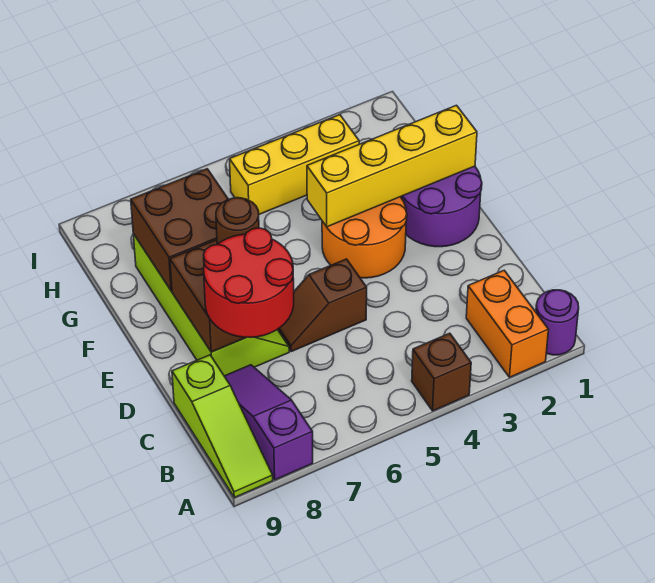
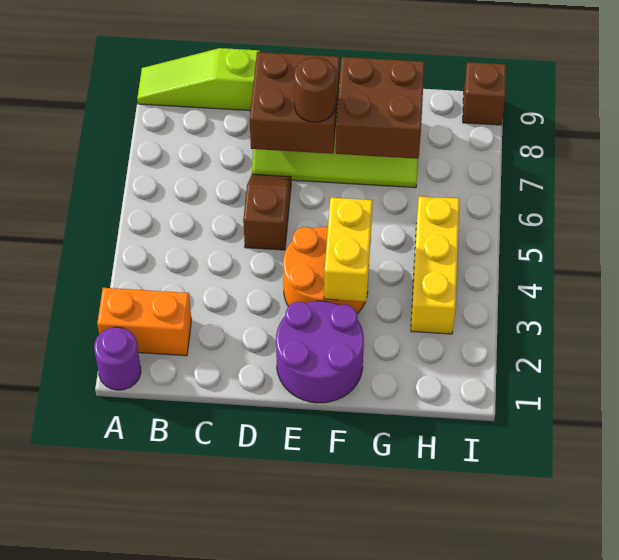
brown 1x1 brick [412,333,471,411] -> brown 1x1 brick moved to [463,62,506,125]
purple 1x3 slope [225,365,313,480] -> none
red 2x2 round brick [204,228,294,337] -> none
yellow 1x4 brick [307,105,477,227] -> yellow 1x2 brick [324,198,373,302]

